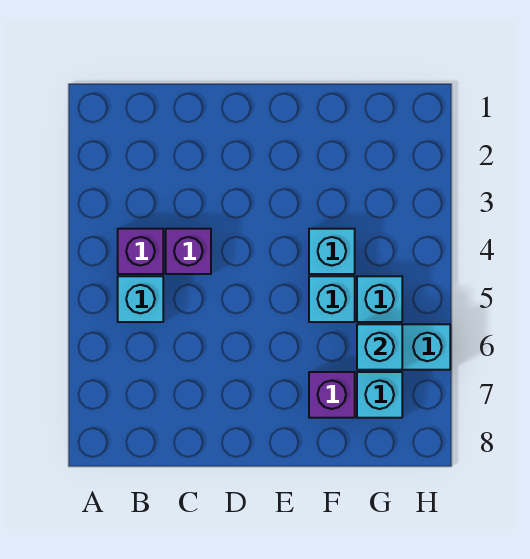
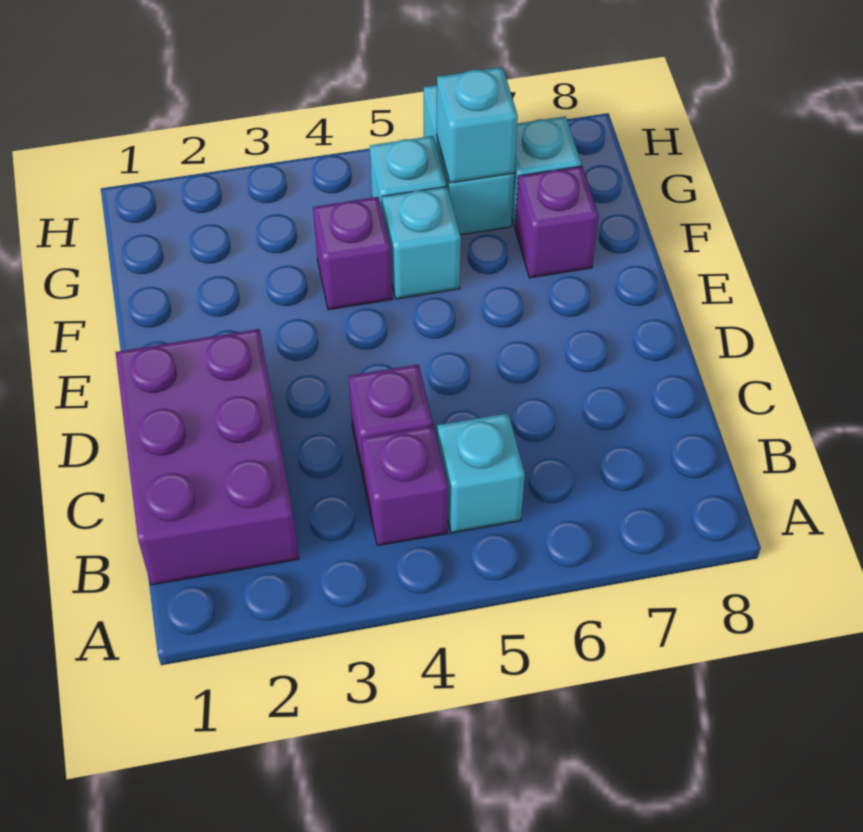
none -> purple 2x3 brick [116,329,299,585]
cyan 1x1 brick [309,229,355,274] -> purple 1x1 brick [313,197,392,310]

